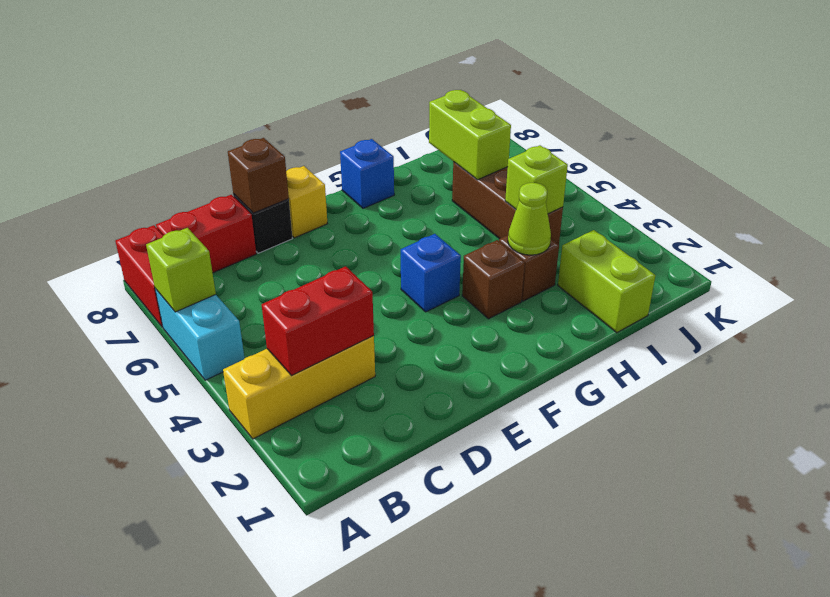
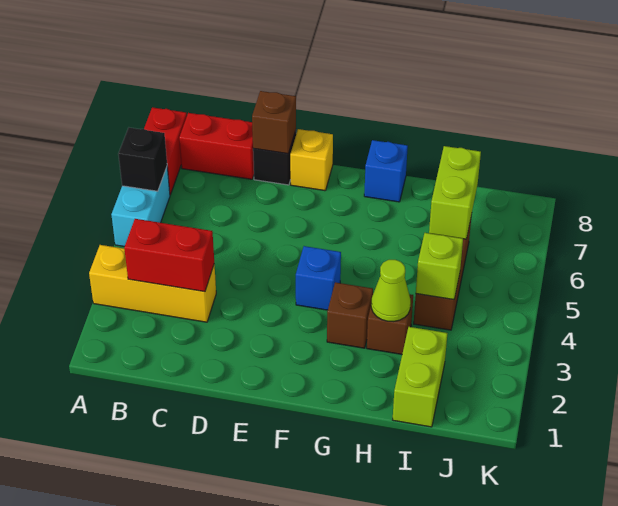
lime 1x1 brick [146,228,216,312] -> black 1x1 brick [118,128,167,191]

